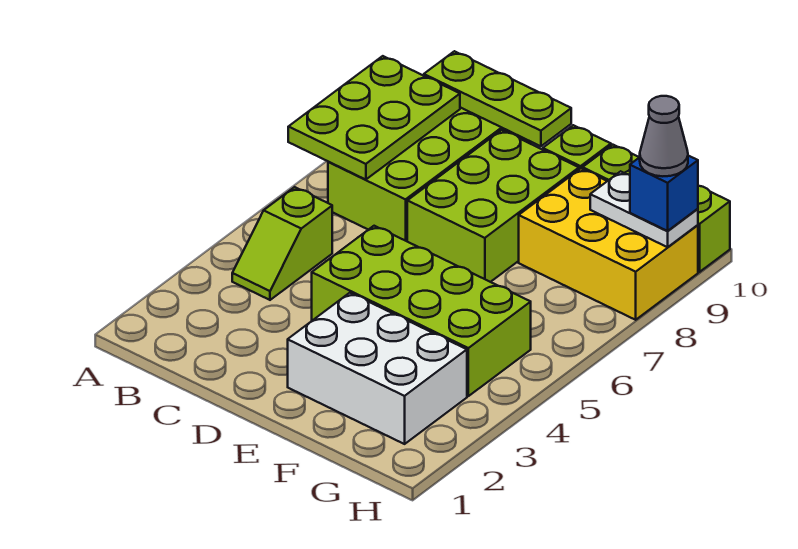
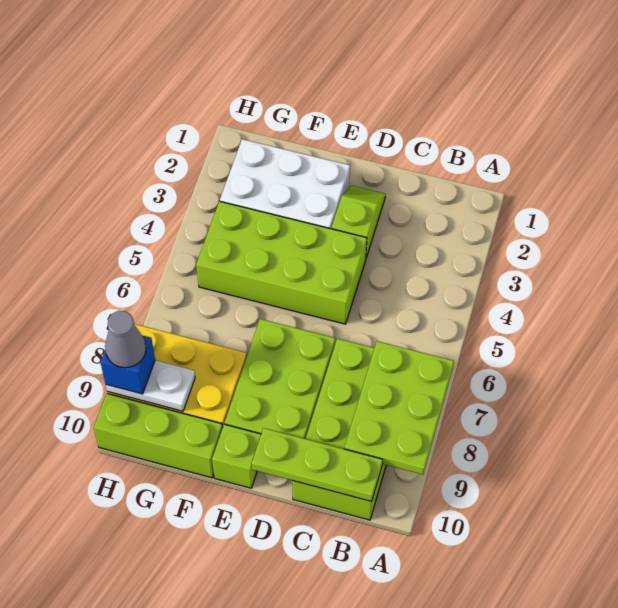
lime 1x2 slope [232,187,332,300] -> lime 1x2 slope moved to [332,185,385,258]

